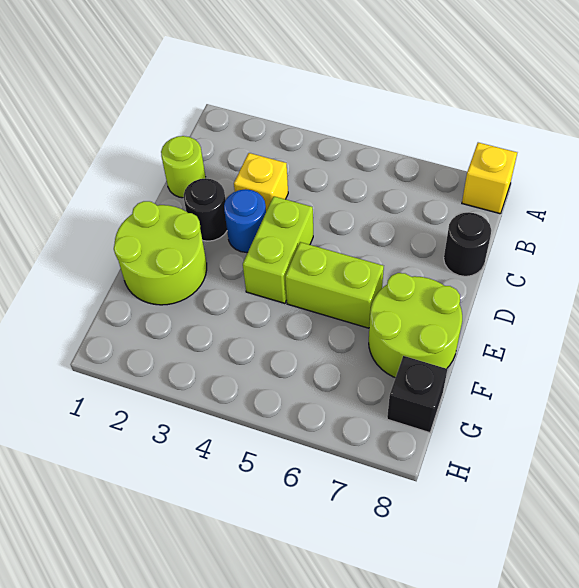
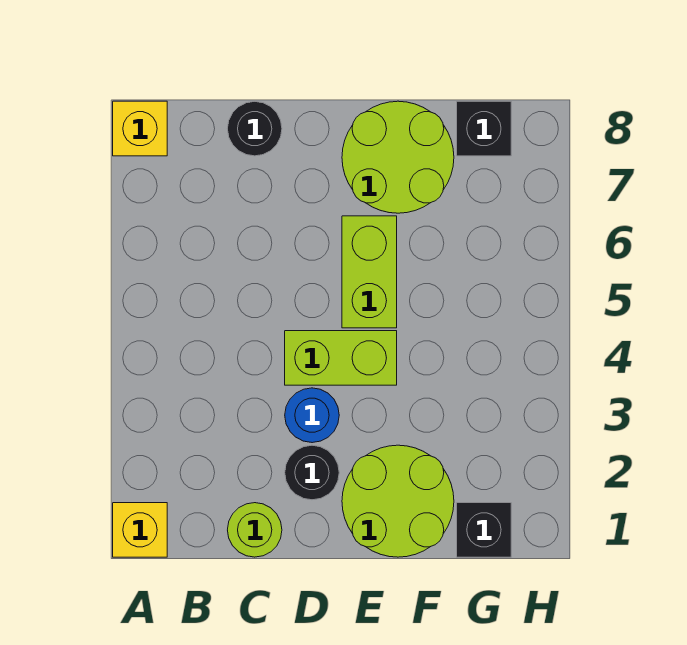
yellow 1x1 brick [234,153,288,212] -> yellow 1x1 brick moved to [113,503,167,557]
none -> black 1x1 brick [457,503,511,557]

